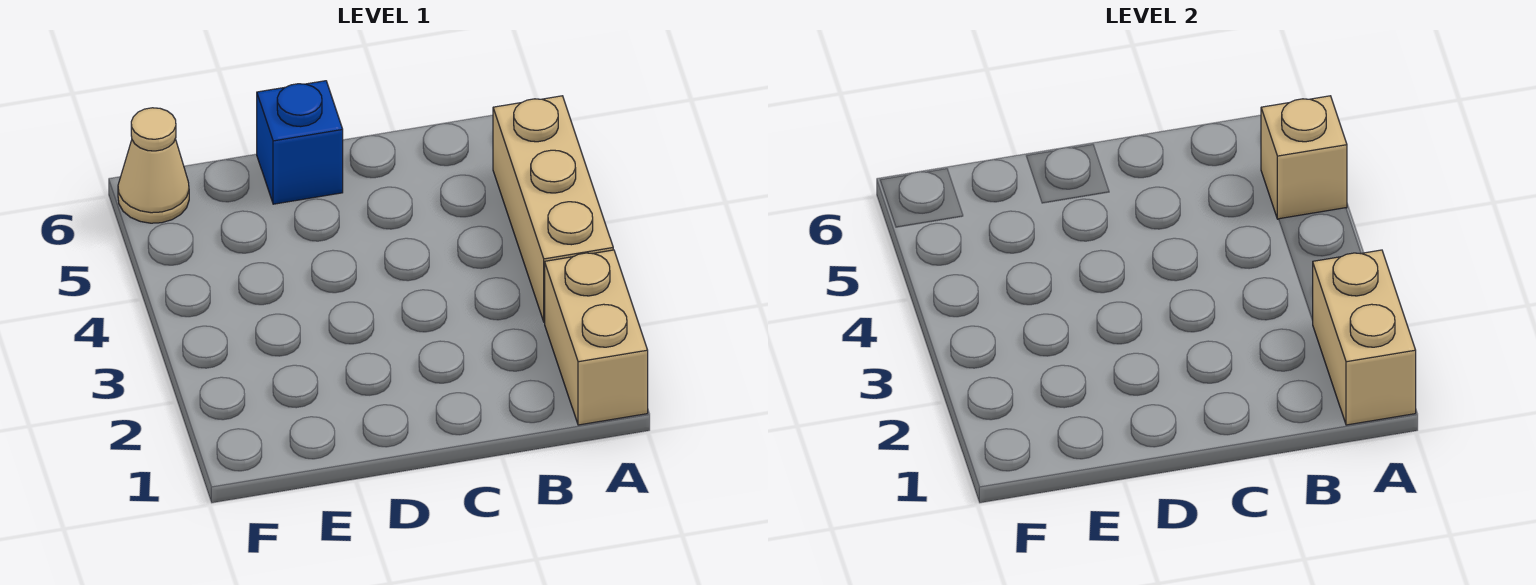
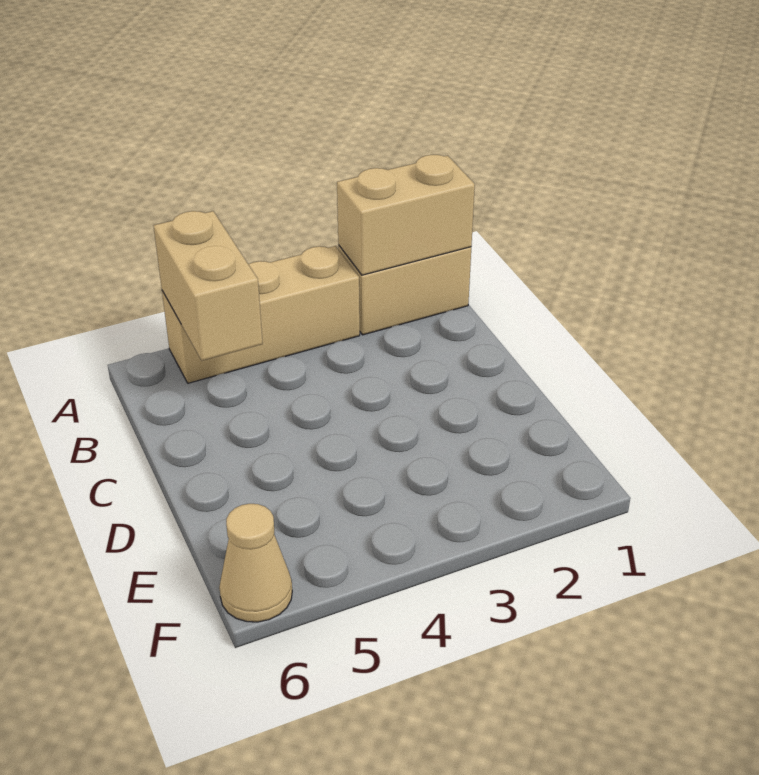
tan 1x1 brick [1261,96,1347,219] -> tan 1x2 brick [153,211,263,361]
blue 1x1 brick [257,81,343,204] -> none

